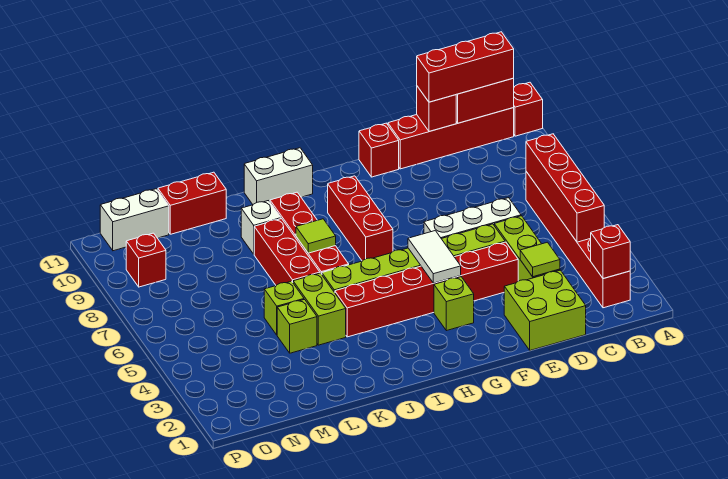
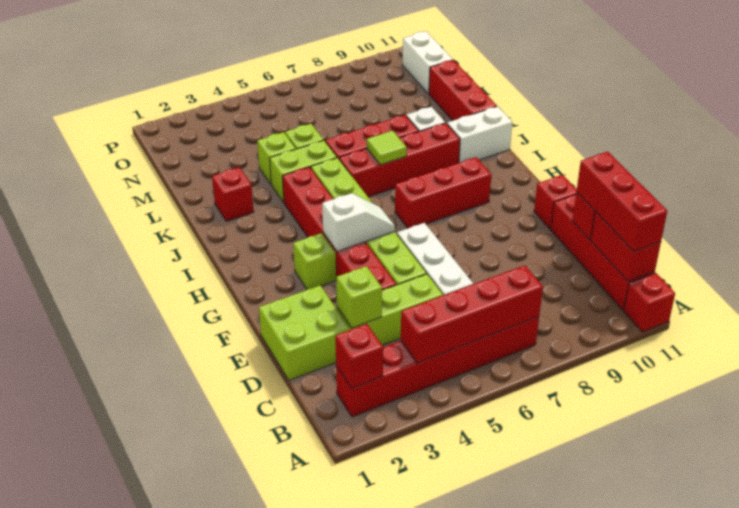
lime 1x1 tile [520,242,560,277] -> lime 1x1 brick [336,266,382,328]
white 1x2 tile [408,231,461,283] -> white 1x2 slope [322,193,395,251]
white 1x2 brick [244,148,313,204] -> white 1x2 brick turned to [447,106,512,163]
red 1x2 brick [158,172,226,234] -> red 1x3 brick [429,60,497,121]
red 1x1 brick [126,233,166,287] -> red 1x1 brick moved to [212,167,254,221]

